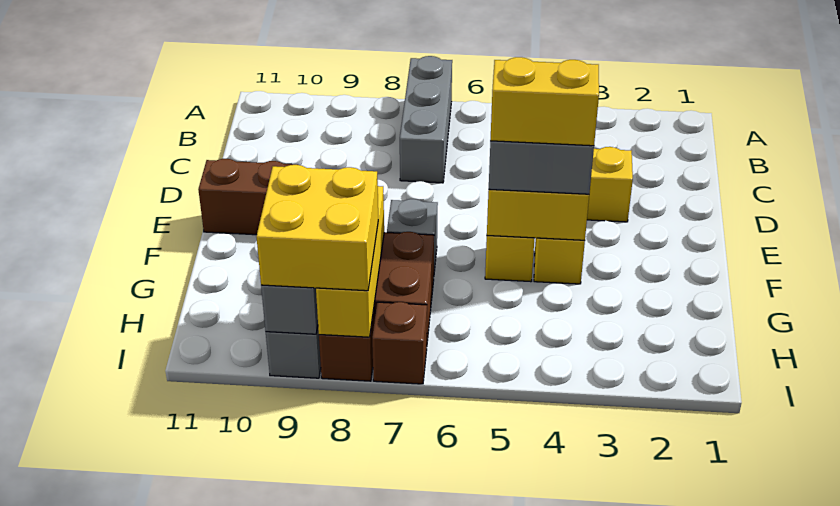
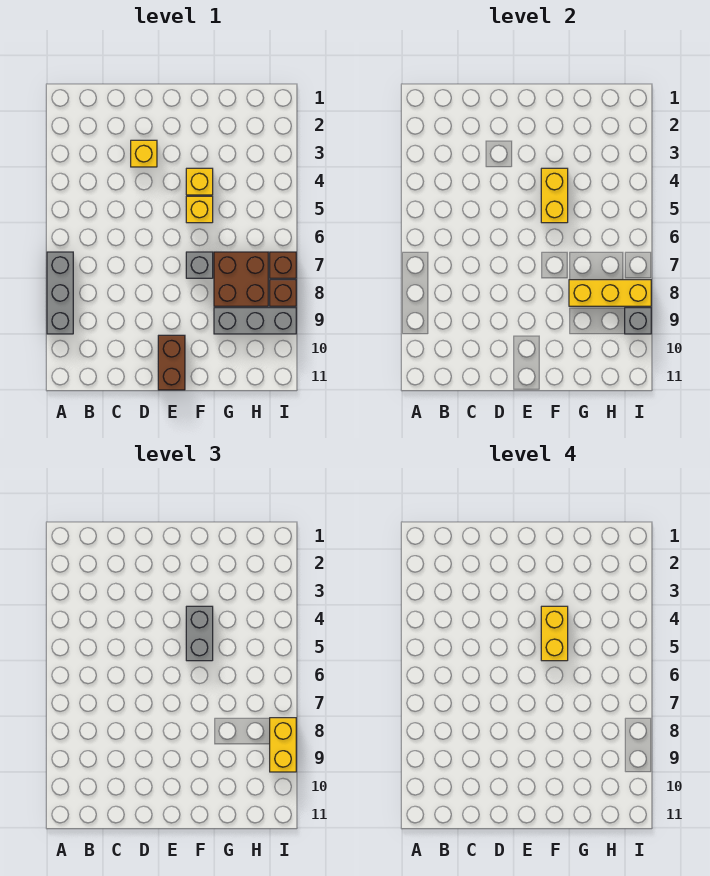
grey 1x3 brick [400,56,452,183] -> grey 1x3 brick turned to [47,252,73,334]
yellow 2x2 brick [256,165,378,291] -> yellow 1x2 brick [270,718,296,772]

